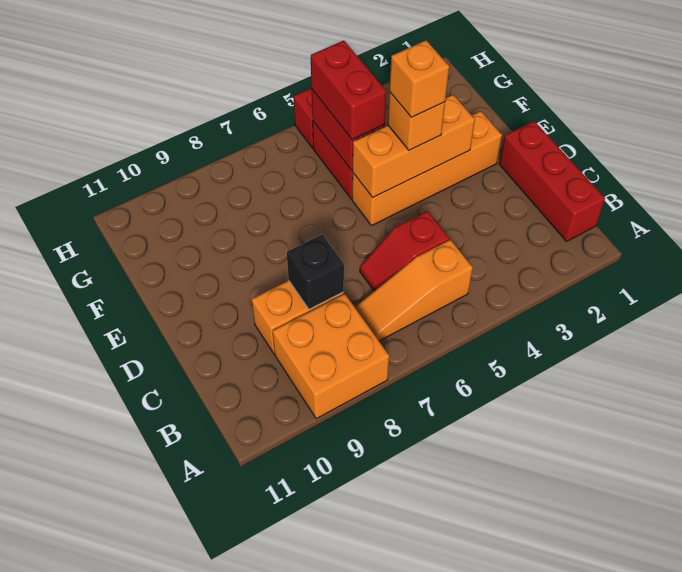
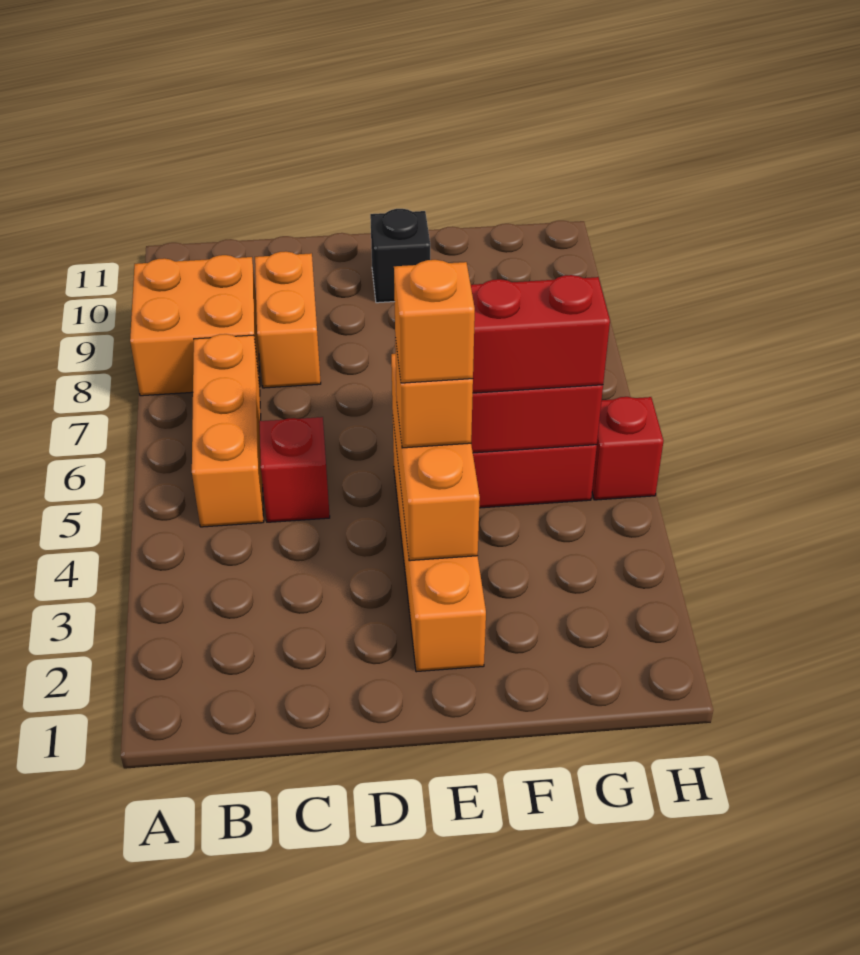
red 1x3 brick [499,121,605,241] -> none
orange 1x3 slope [355,240,473,341] -> orange 1x3 brick [192,334,264,527]
black 1x1 brick [287,234,344,309] -> black 1x1 brick moved to [370,209,430,303]

